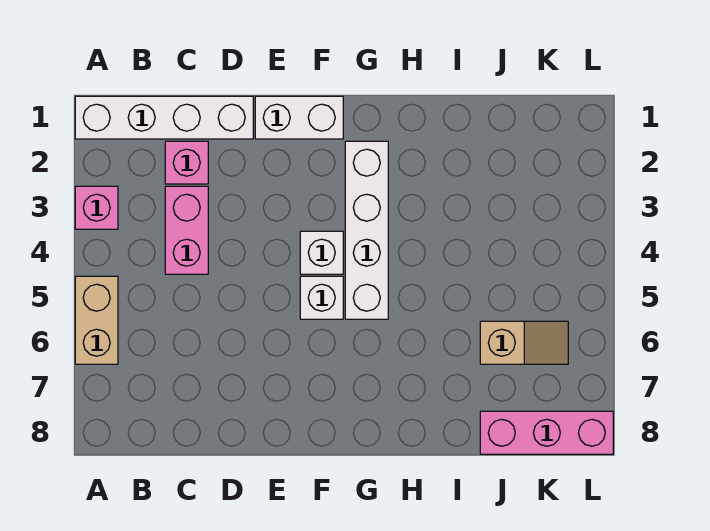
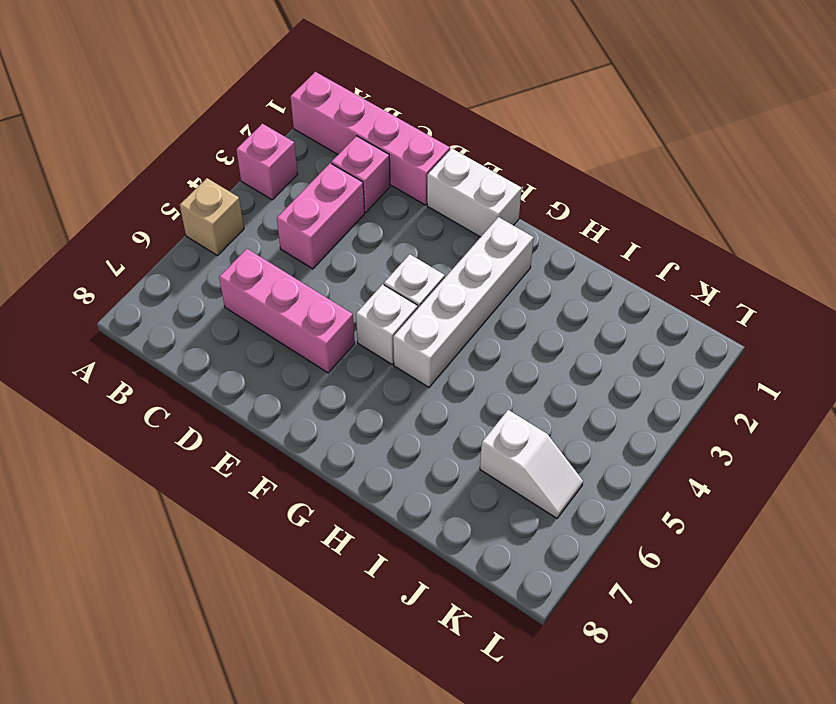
white 1x4 brick [75,96,253,139] -> pink 1x4 brick [290,72,450,205]
tan 1x2 brick [75,276,118,364] -> tan 1x1 brick [180,178,244,256]
tan 1x2 slope [480,321,568,364] -> white 1x2 slope [480,410,583,518]
pink 1x3 brick [480,411,613,454] -> pink 1x3 brick moved to [219,249,355,373]

